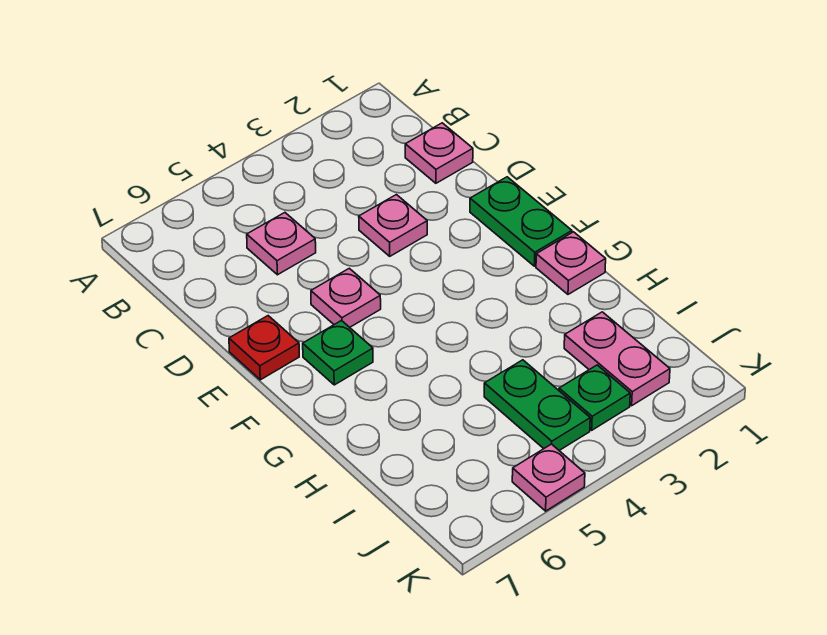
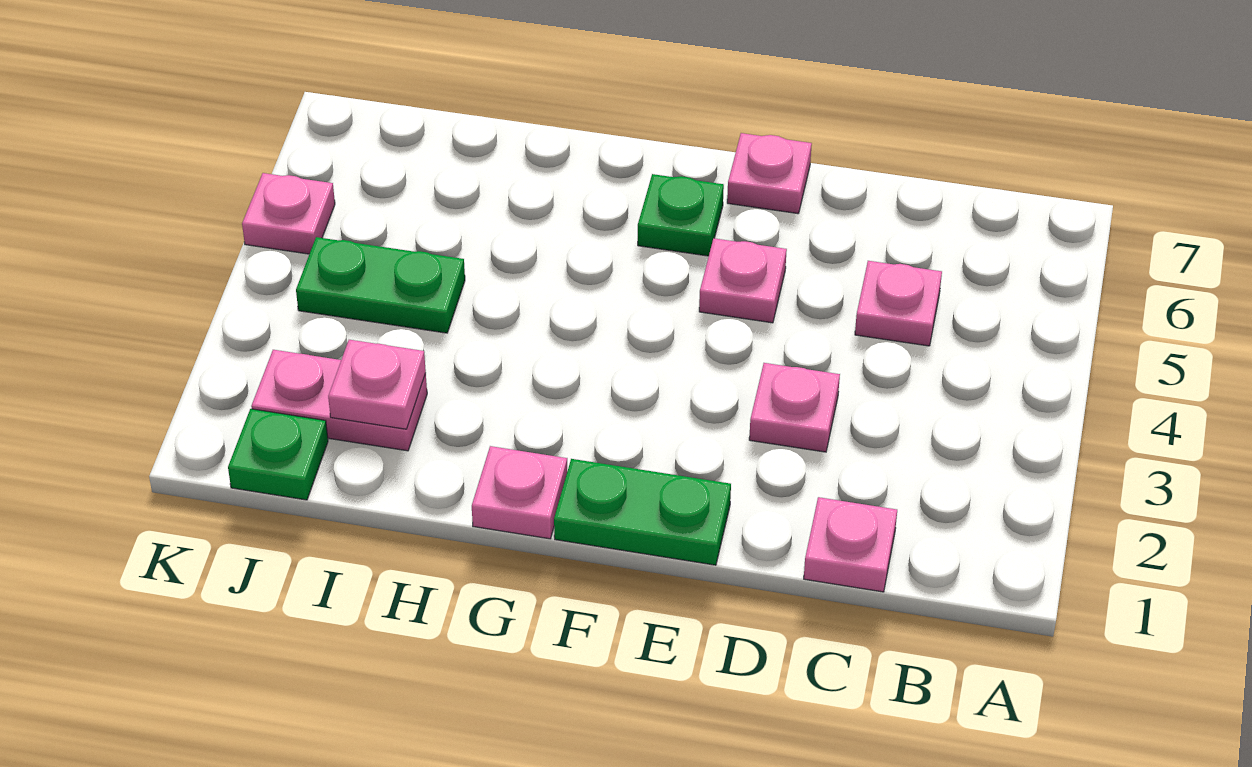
red 1x1 plate [229,316,299,380] -> pink 1x1 plate [727,133,812,214]
none -> pink 1x1 plate [328,340,426,429]
green 1x1 plate [559,365,630,430] -> green 1x1 plate moved to [228,409,328,500]

